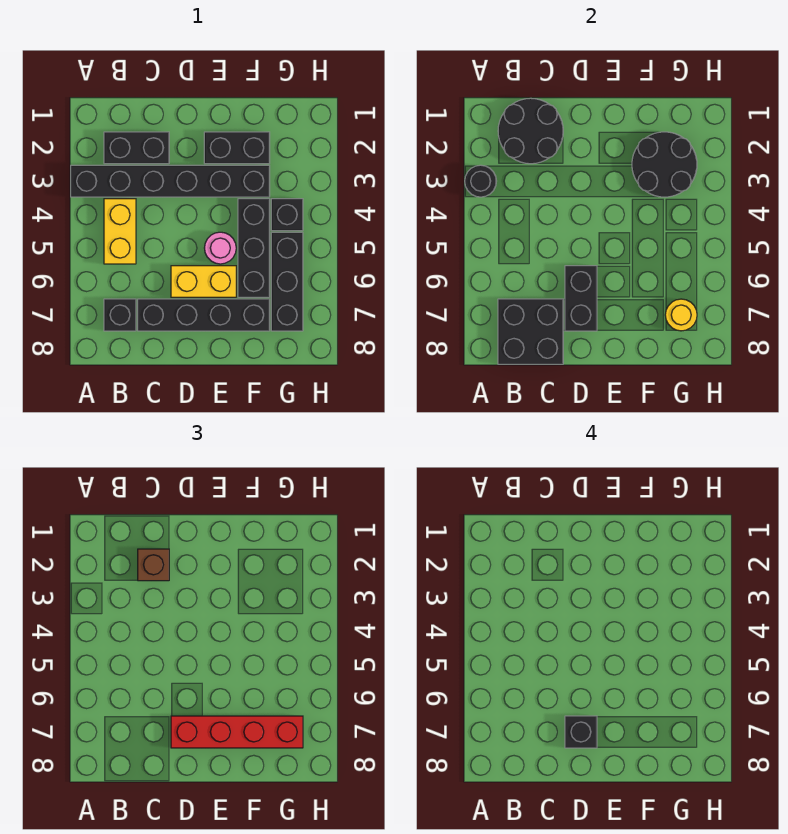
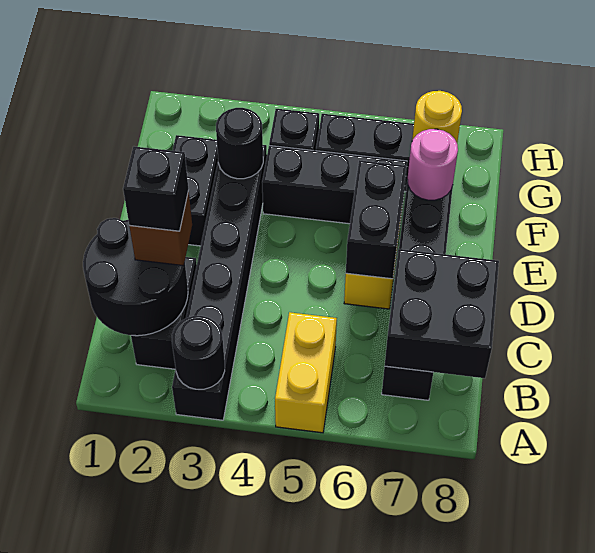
yellow 1x2 brick [104,199,136,264] -> yellow 1x2 brick turned to [275,312,337,433]
black 1x2 brick [565,266,597,331] -> black 1x2 brick turned to [346,160,406,279]
red 1x4 brick [171,716,303,748] -> none
black 1x1 brick [565,716,597,748] -> black 1x1 brick moved to [123,147,189,231]
pink 1x1 round brick [205,232,236,264] -> pink 1x1 round brick moved to [407,129,458,200]
black 2x2 round brick [632,132,697,197] -> black 1x1 round brick [216,108,263,179]

